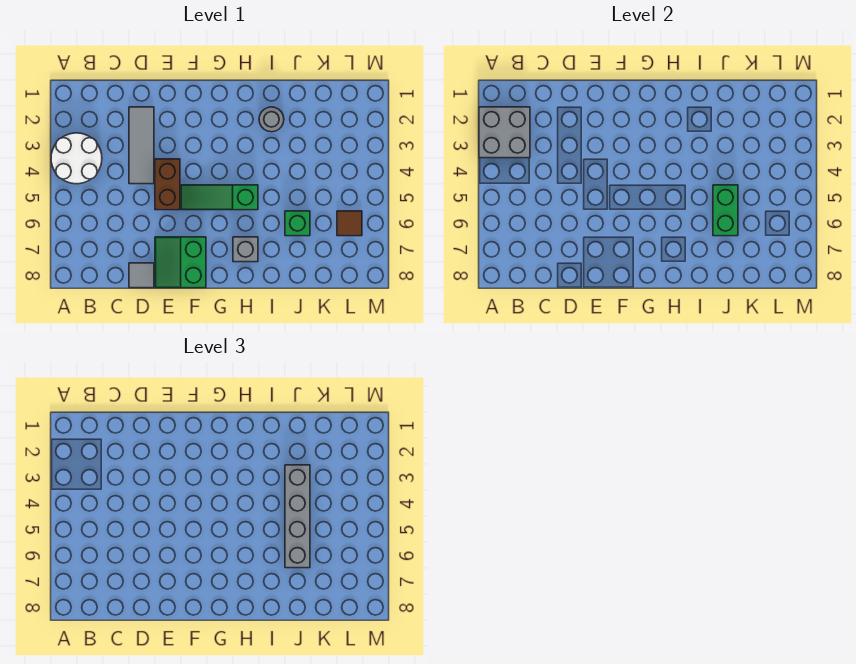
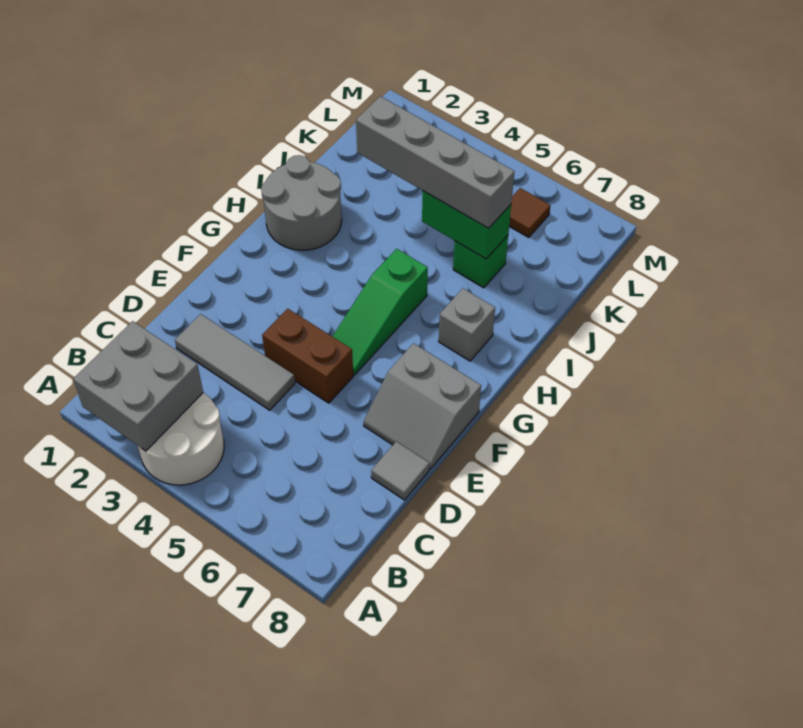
green 2x2 slope [155,237,206,288] -> grey 2x2 slope [364,343,481,469]
grey 1x1 round brick [259,107,284,132] -> grey 2x2 round brick [261,155,342,250]

